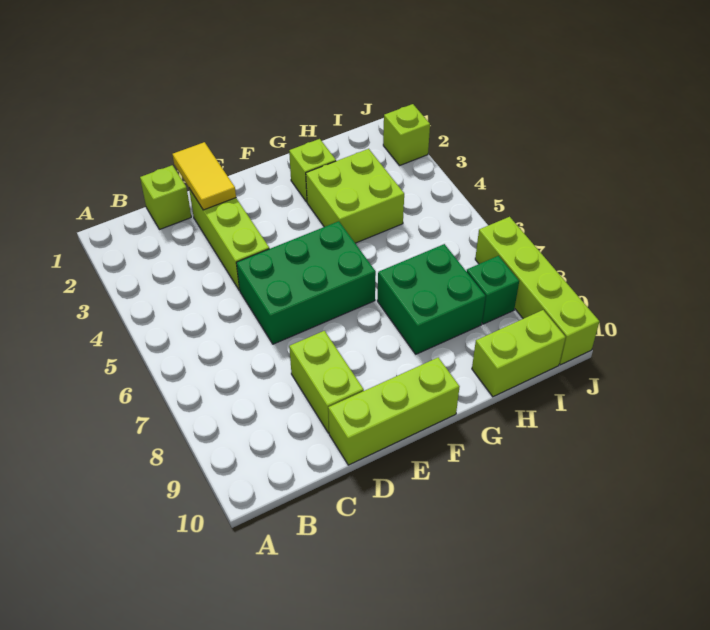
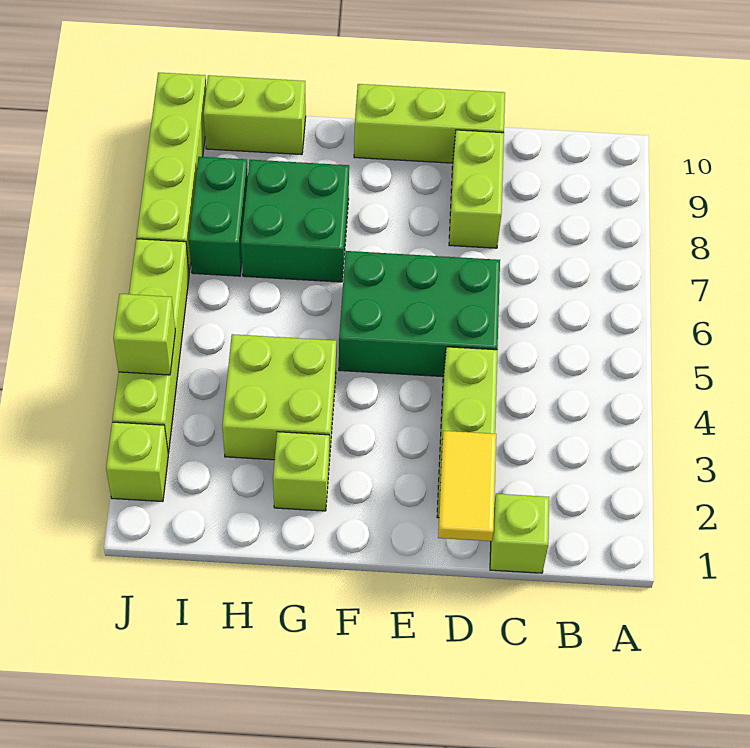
green 1x1 brick [467,256,519,324] -> green 1x2 brick [189,157,248,276]
none -> lime 1x4 brick [112,239,189,453]
none -> lime 1x1 brick [113,294,175,375]

